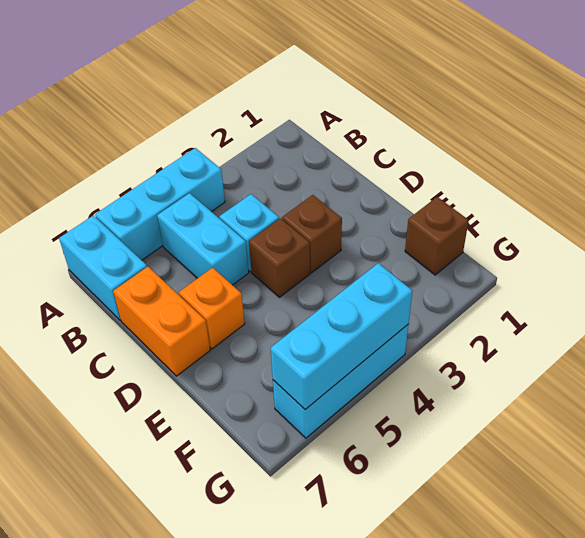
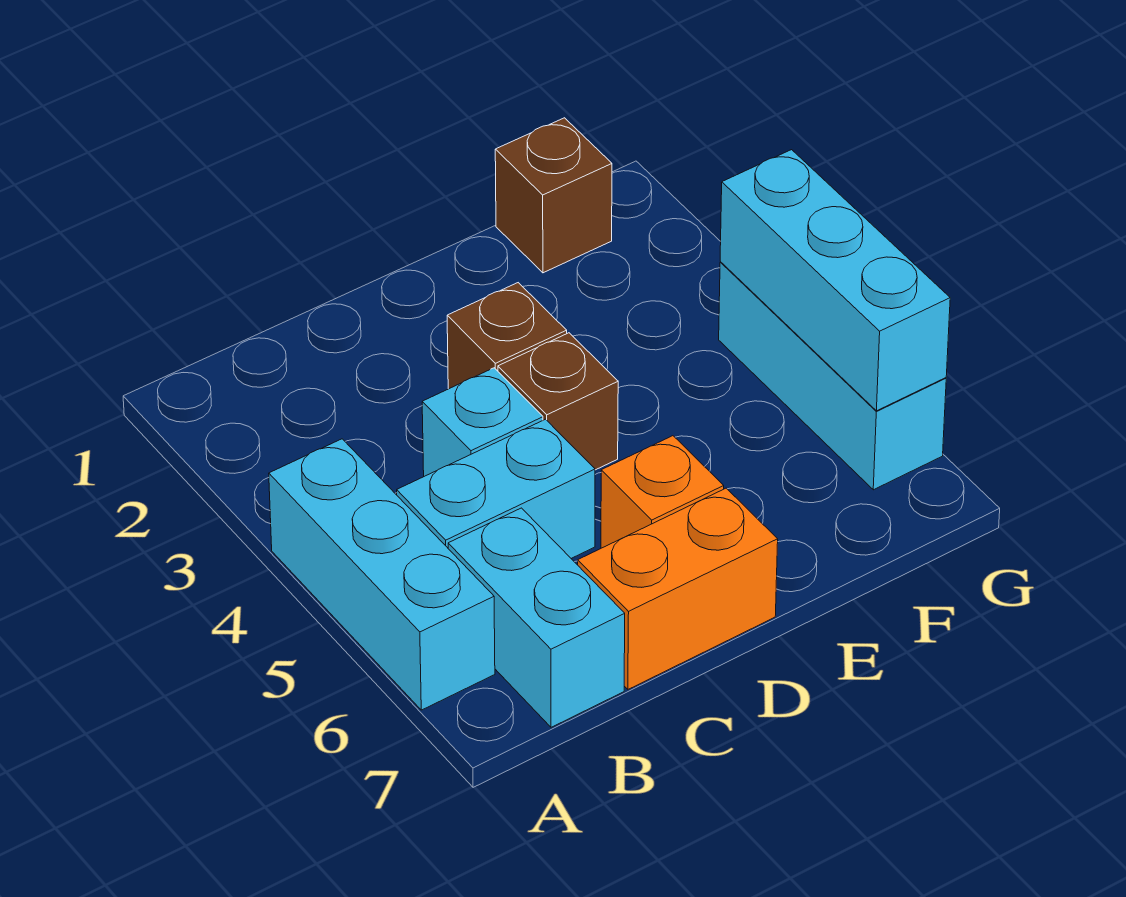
cyan 1x2 brick [59,215,147,320] -> cyan 1x2 brick turned to [448,508,625,727]

